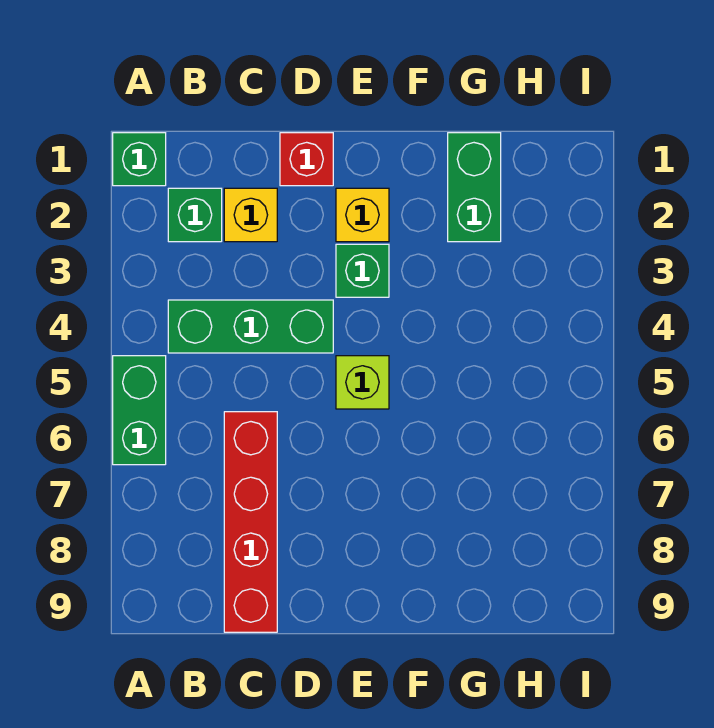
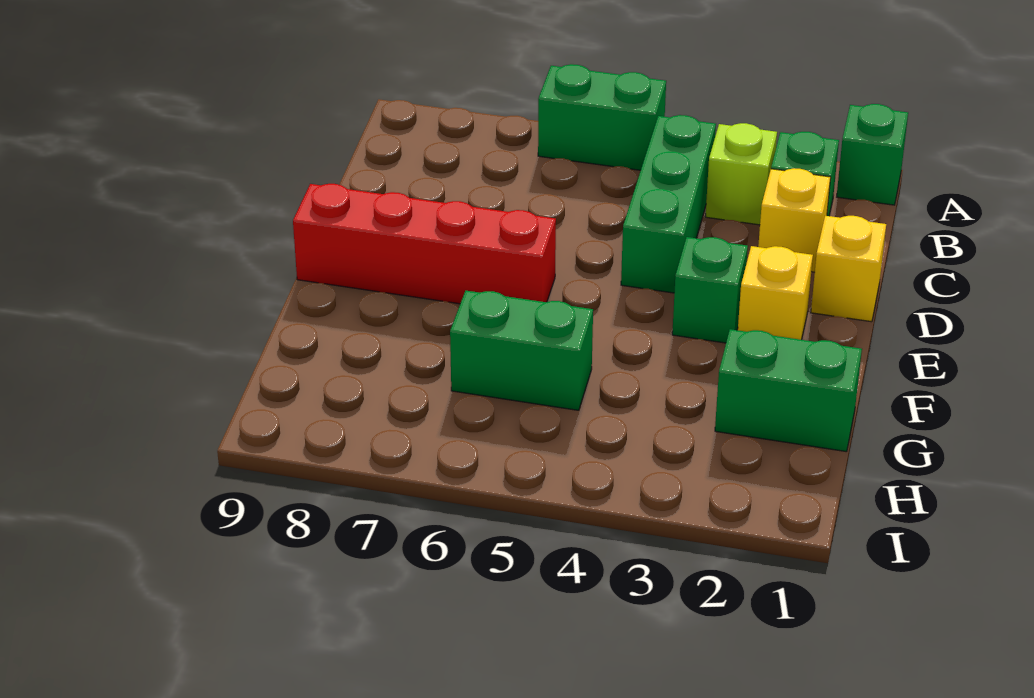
red 1x4 brick [224,412,277,632] -> red 1x4 brick moved to [293,184,556,304]
red 1x1 brick [280,133,333,186] -> yellow 1x1 brick [811,216,886,322]
lime 1x1 brick [336,356,389,409] -> lime 1x1 brick moved to [705,123,777,225]
none -> green 1x2 brick [450,291,593,410]

